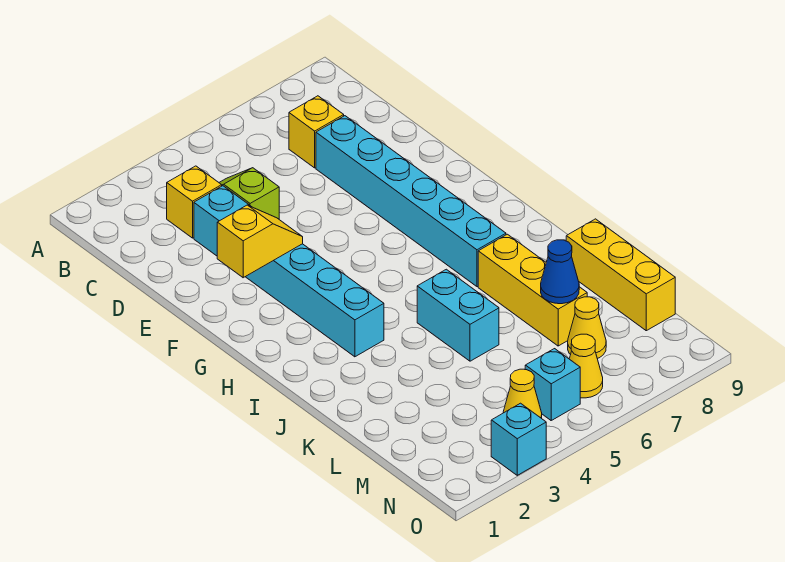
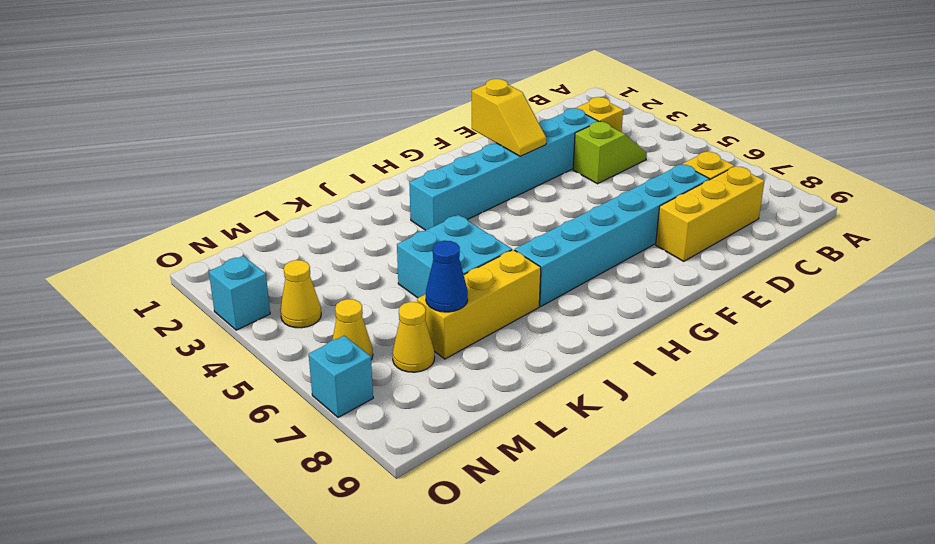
cyan 1x2 brick [417,269,499,361] -> cyan 2x2 brick [397,215,512,298]
yellow 1x3 brick [566,219,675,331] -> yellow 1x3 brick moved to [656,166,765,261]
cyan 1x1 brick [525,349,580,420] -> cyan 1x1 brick moved to [309,336,373,418]

